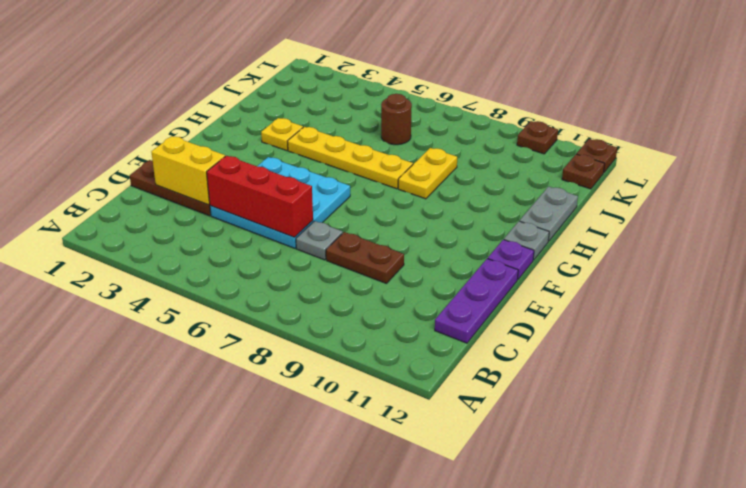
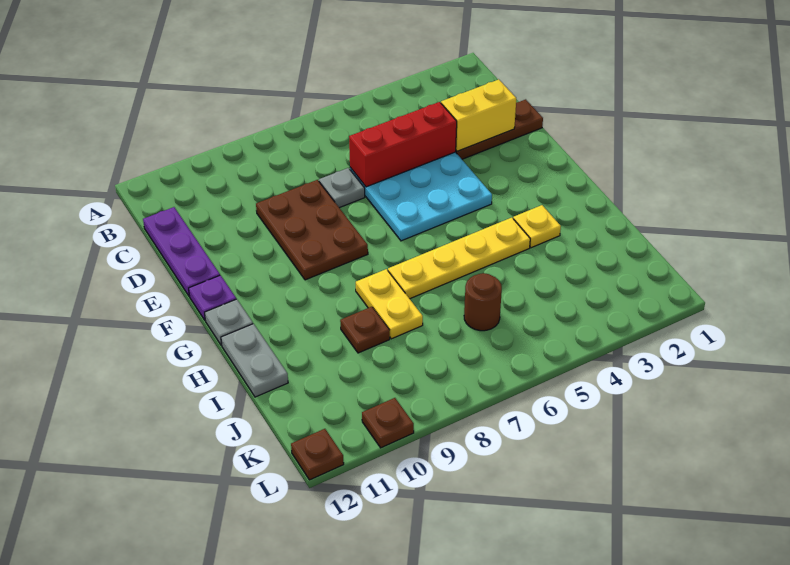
brown 1x2 plate [326,232,404,284] -> brown 2x3 plate [256,180,368,280]
brown 1x1 plate [562,154,605,189] -> brown 1x1 plate moved to [340,307,390,353]

